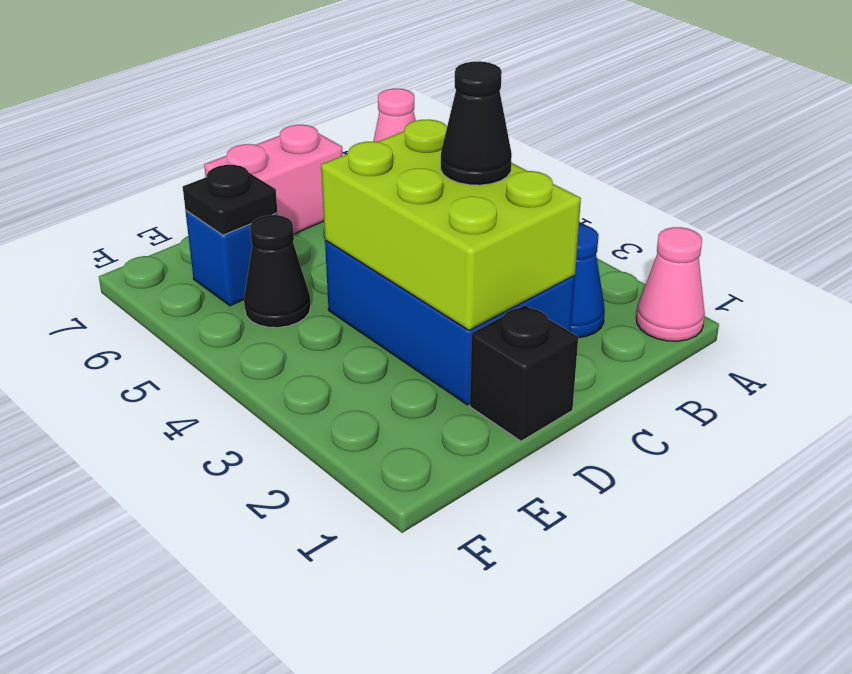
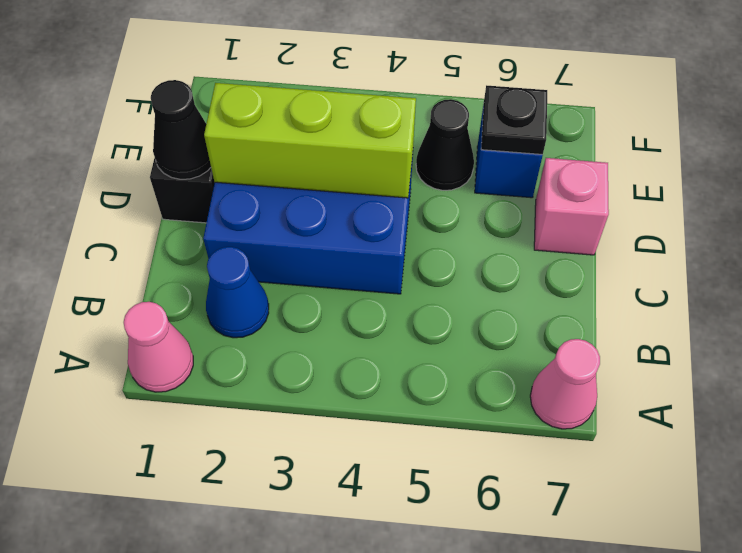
lime 2x3 brick [321,119,581,330] -> lime 1x3 brick [204,83,416,198]
black 1x1 cone [441,61,512,185] -> black 1x1 cone moved to [151,80,211,179]
pink 1x2 brick [204,125,343,234] -> pink 1x1 brick [534,158,609,255]

